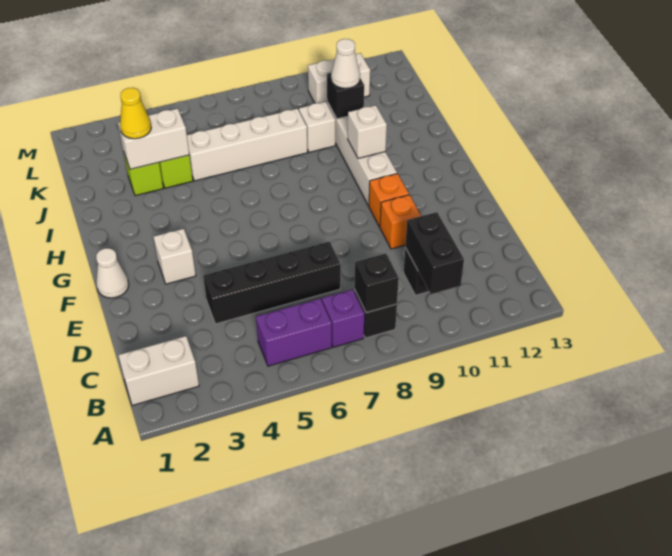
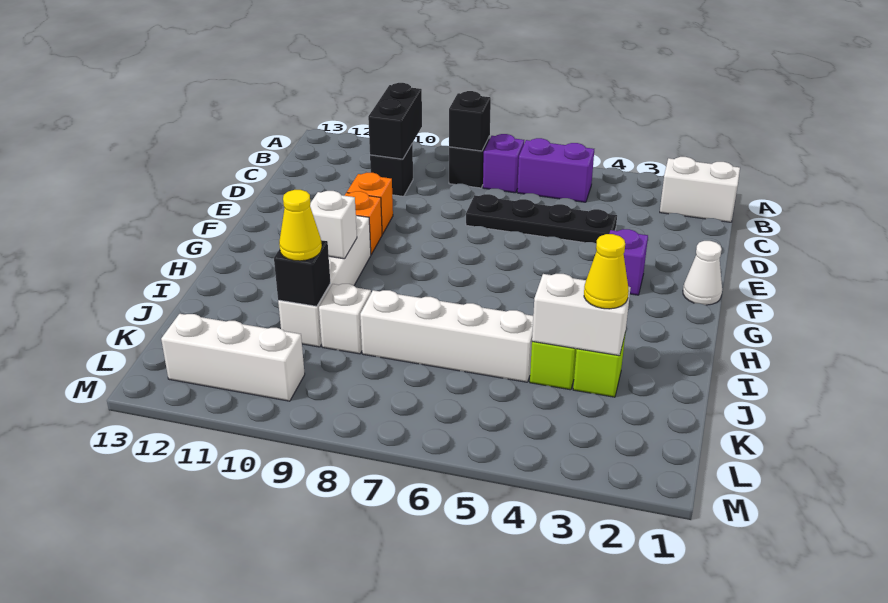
black 1x4 brick [203,241,341,324] -> black 1x4 plate [466,194,617,243]
white 1x1 brick [154,229,196,284] -> purple 1x1 brick [609,229,648,295]
white 1x1 cone [331,39,360,88] -> yellow 1x1 cone [279,190,322,261]
white 1x2 brick [308,53,370,103] -> white 1x3 brick [161,314,305,401]

